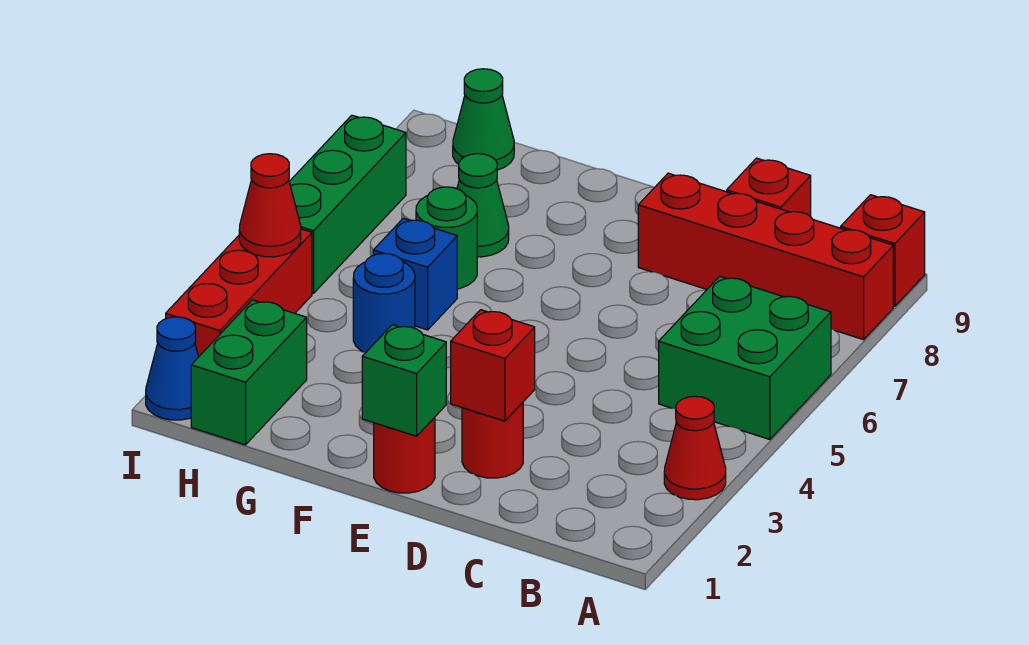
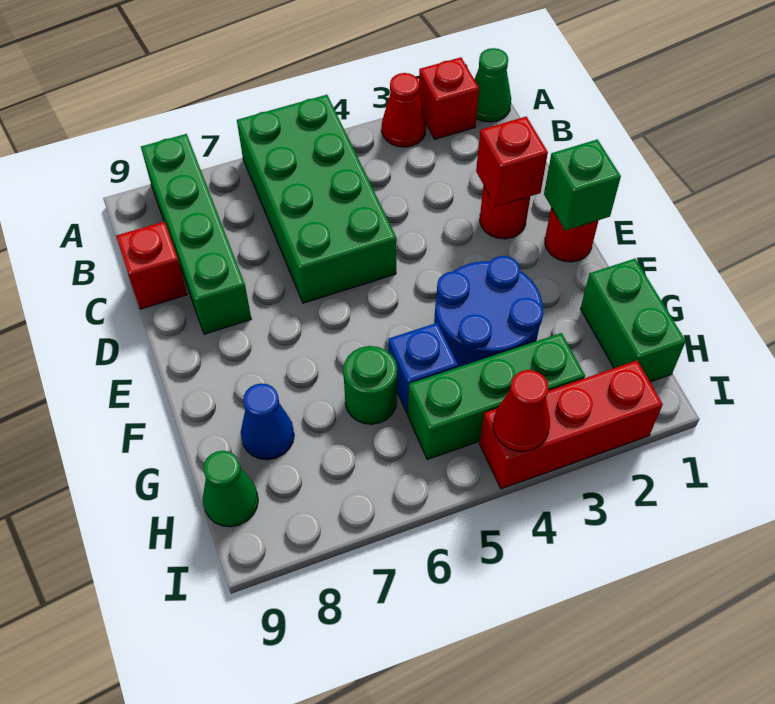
green 2x2 brick [659,276,831,439] -> green 2x4 brick [237,95,397,303]
red 1x4 brick [638,173,893,340] -> green 1x4 brick [141,134,251,334]
red 1x1 brick [841,195,925,306] -> red 1x1 brick moved to [419,57,479,139]
blue 1x1 round brick [353,254,415,353] -> blue 2x2 round brick [434,256,543,367]
green 1x1 cone [457,154,509,257] -> green 1x1 cone moved to [474,48,511,122]
green 1x2 brick [191,300,307,445] -> green 1x2 brick turned to [580,259,686,382]
blue 1x1 cone [146,317,198,420] -> blue 1x1 cone moved to [241,383,294,460]
green 1x3 brick [289,115,406,293] -> green 1x3 brick moved to [408,333,585,459]

